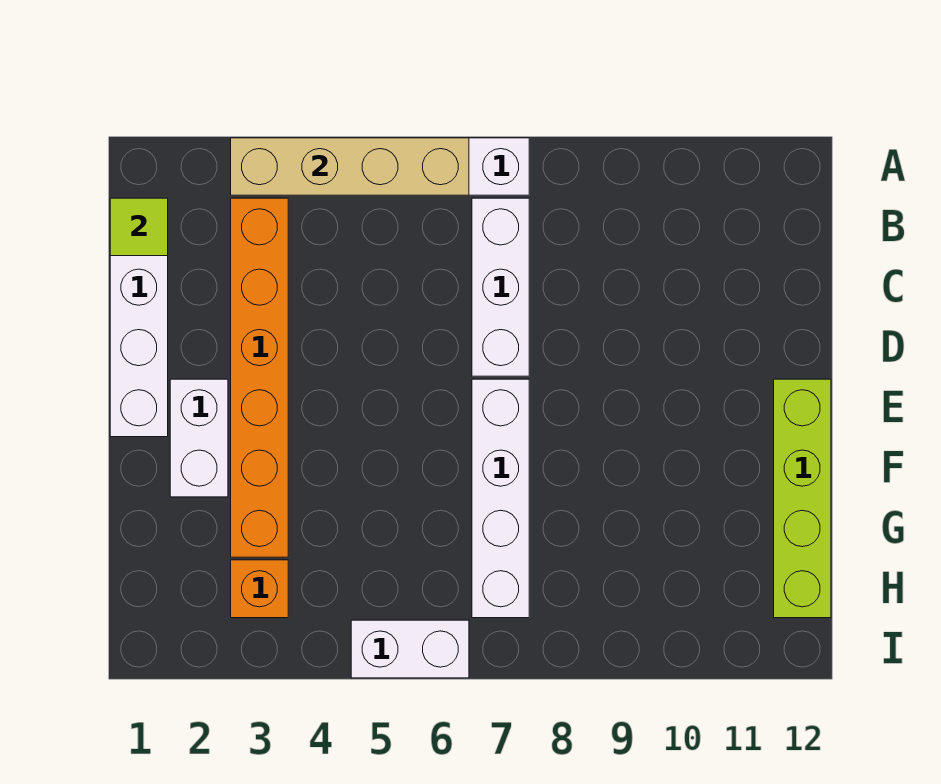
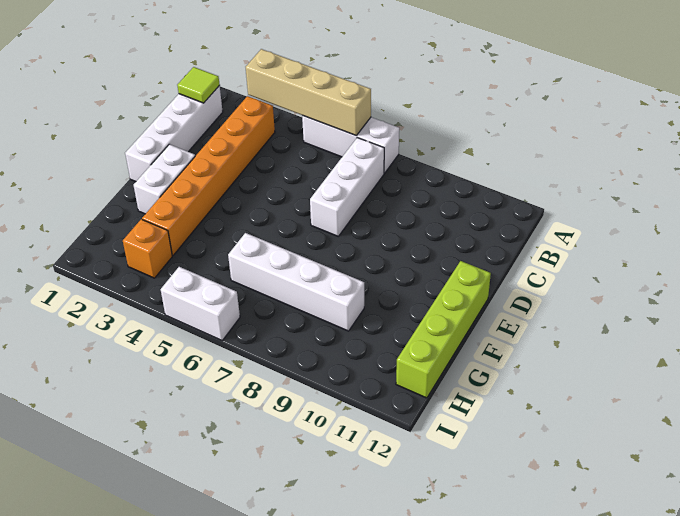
white 1x4 brick [472,379,529,618] -> white 1x4 brick turned to [228,233,364,331]

